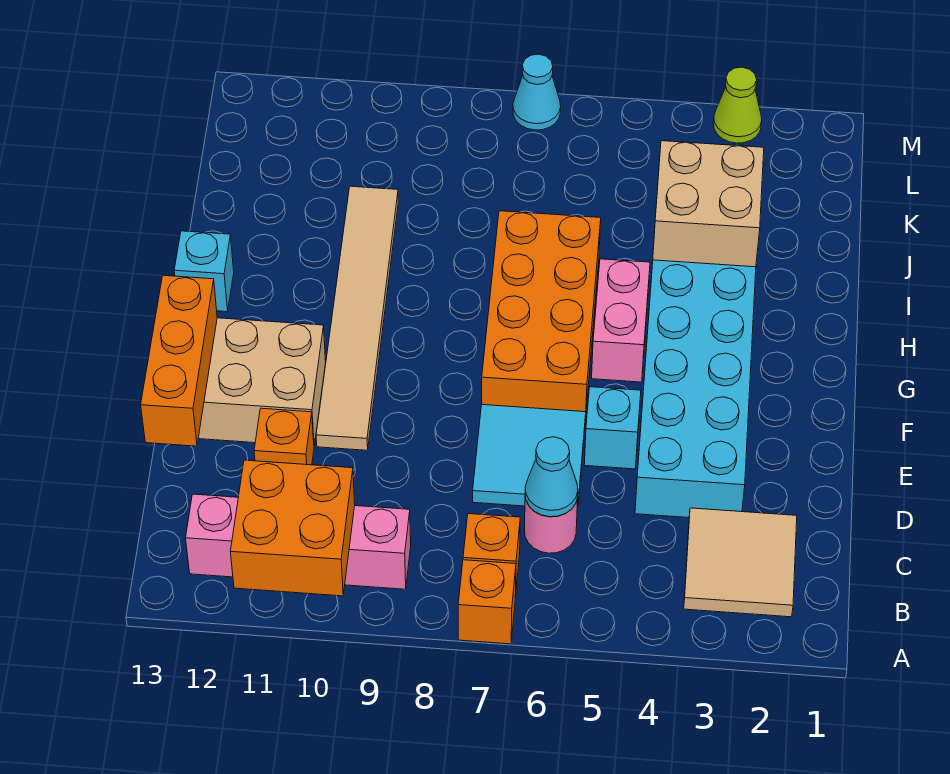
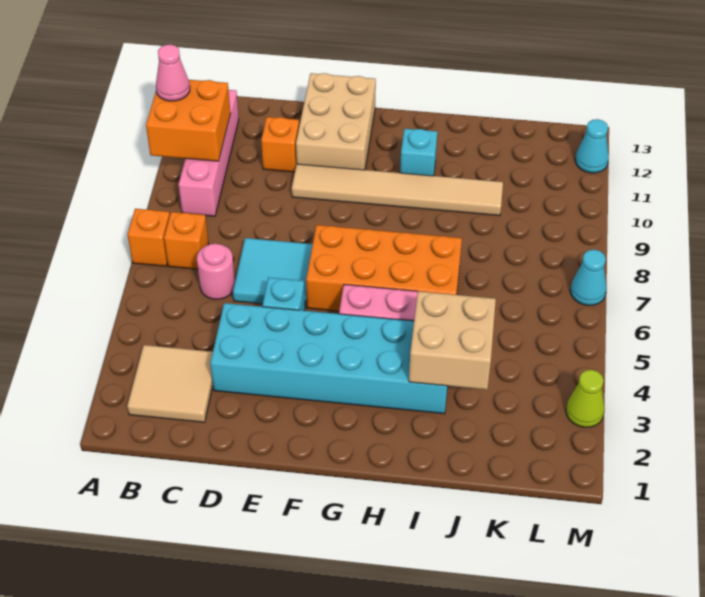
none -> pink 1x1 cone [156,45,190,101]
cyan 1x1 cone [525,437,578,517] -> cyan 1x1 cone moved to [575,119,609,173]
orange 1x3 brick [141,275,217,446] -> none
cyan 1x1 brick [174,231,234,312] -> cyan 1x1 brick moved to [400,129,437,176]

